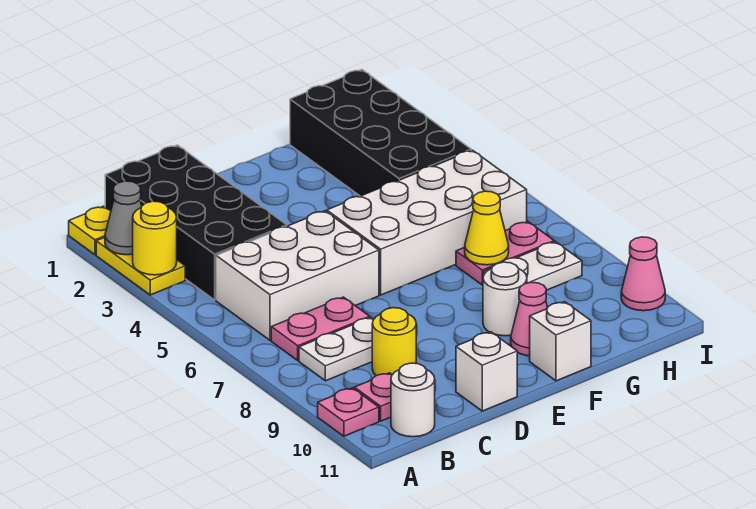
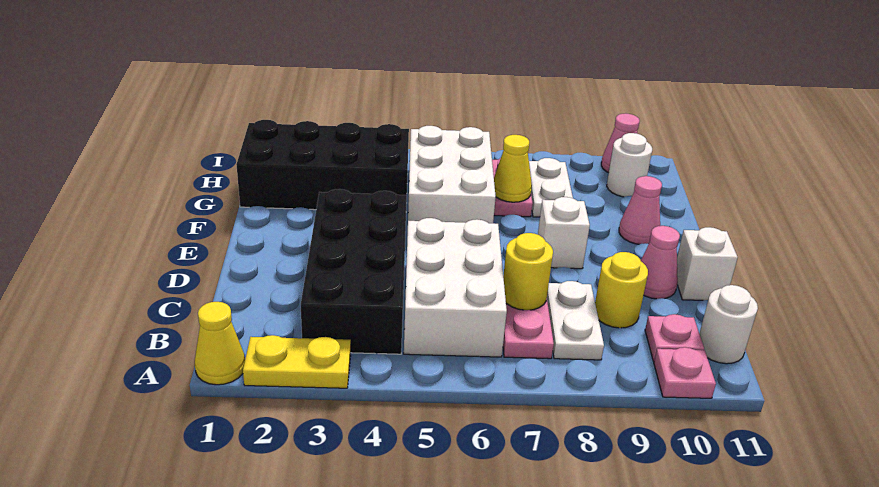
yellow 1x1 plate [69,206,111,255] -> yellow 1x1 cone [195,302,245,385]
grey 1x1 cone [105,181,142,255] -> none
yellow 1x1 round brick [133,201,177,275] -> yellow 1x1 round brick moved to [503,233,553,310]
black 2x4 brick [105,145,287,300] -> black 2x4 brick turned to [301,189,407,354]
none -> pink 1x1 cone [641,226,680,299]
white 2x4 brick [327,150,527,295] -> white 2x3 brick [407,126,496,235]
white 1x1 round brick [483,262,527,336] -> white 1x1 round brick moved to [607,133,652,197]
white 1x1 brick [530,302,591,381] -> white 1x1 brick moved to [538,197,590,269]

